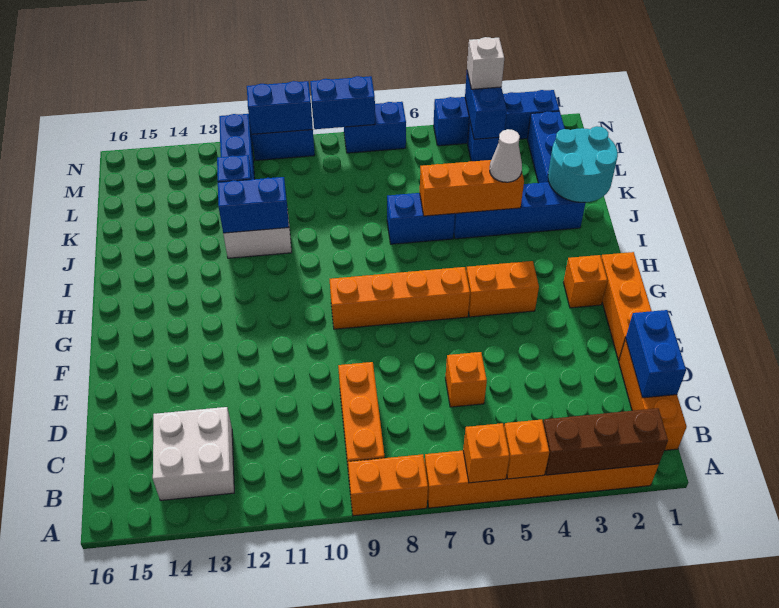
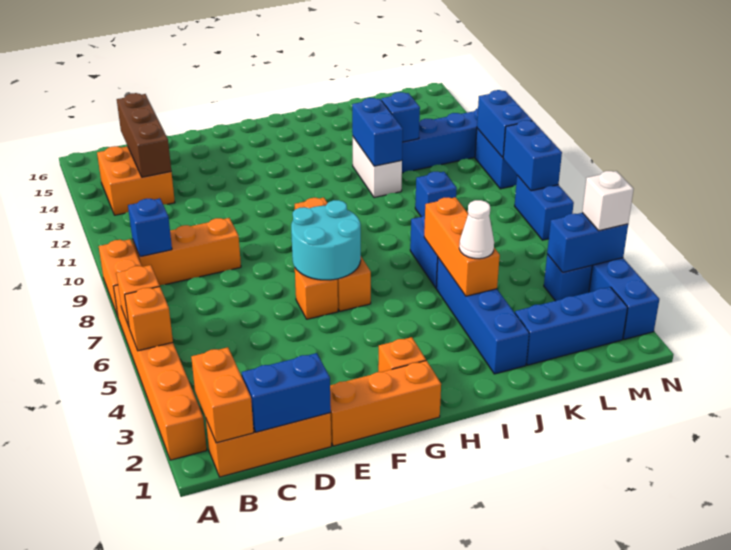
brown 1x3 brick [543,408,668,475] -> brown 1x3 brick moved to [117,93,171,177]
none -> blue 1x1 brick [128,198,172,257]
white 2x2 brick [153,407,234,501] -> orange 2x2 brick [97,146,175,215]
orange 1x1 brick [445,352,487,407] -> orange 1x1 brick moved to [295,268,338,319]
orange 1x2 brick [466,261,539,317] -> orange 1x2 brick moved to [191,347,254,443]
cyan 2x2 round brick [548,126,618,203] -> cyan 2x2 round brick moved to [291,200,361,280]
none -> blue 1x1 brick [415,172,457,217]

